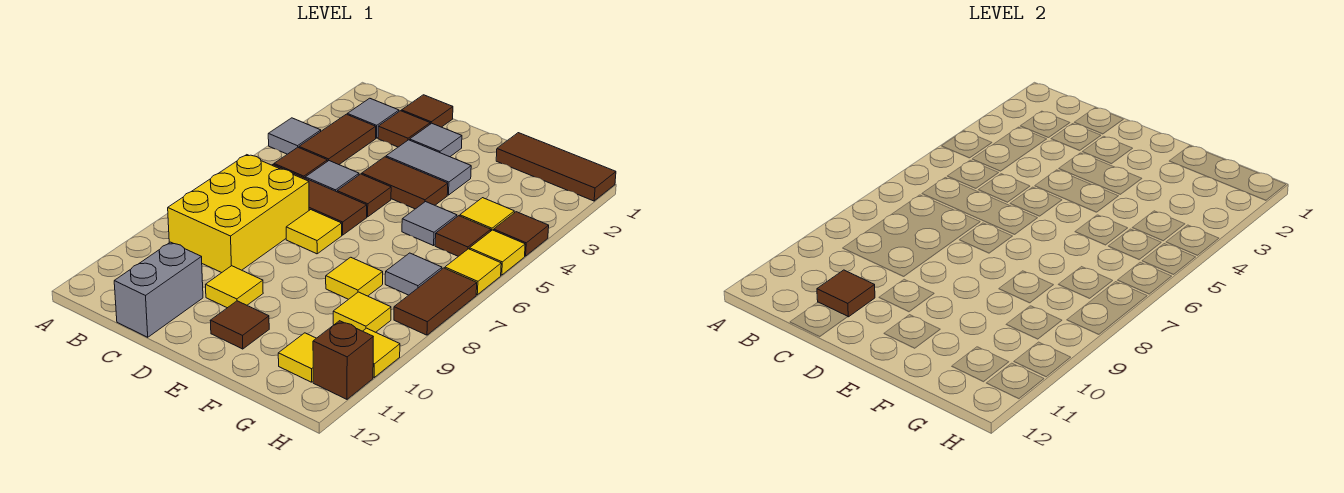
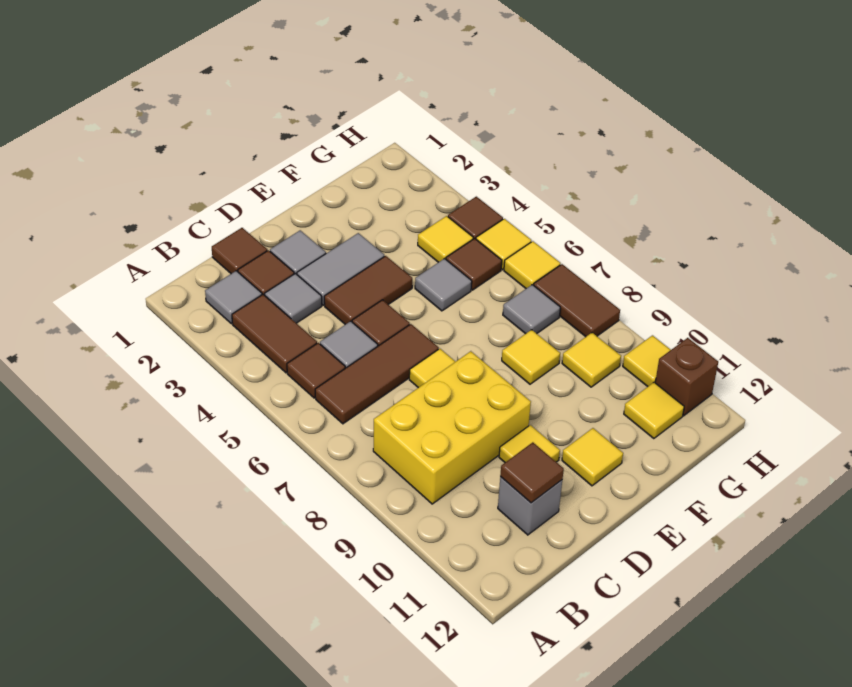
grey 1x1 tile [268,118,321,154] -> grey 1x1 tile moved to [265,273,322,323]
yellow 2x3 brick [168,155,309,273] -> yellow 2x3 brick turned to [373,351,531,504]
grey 1x2 brick [114,242,203,337] -> grey 1x1 brick [498,477,562,535]
brown 1x1 tile [210,301,269,349] -> yellow 1x1 tile [562,428,623,486]
brown 1x3 tile [496,133,616,201] -> none

